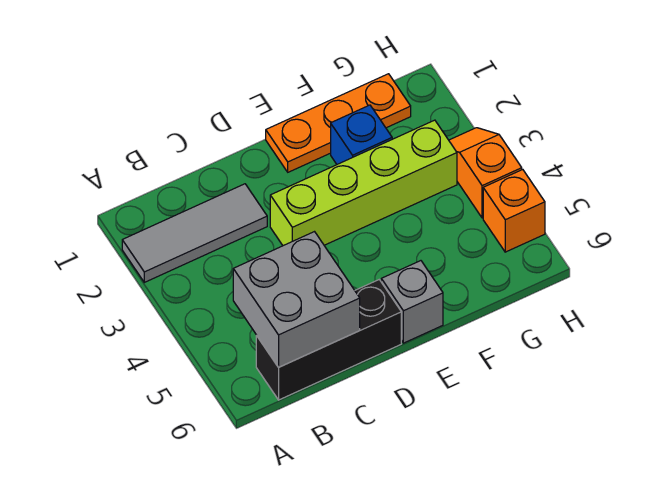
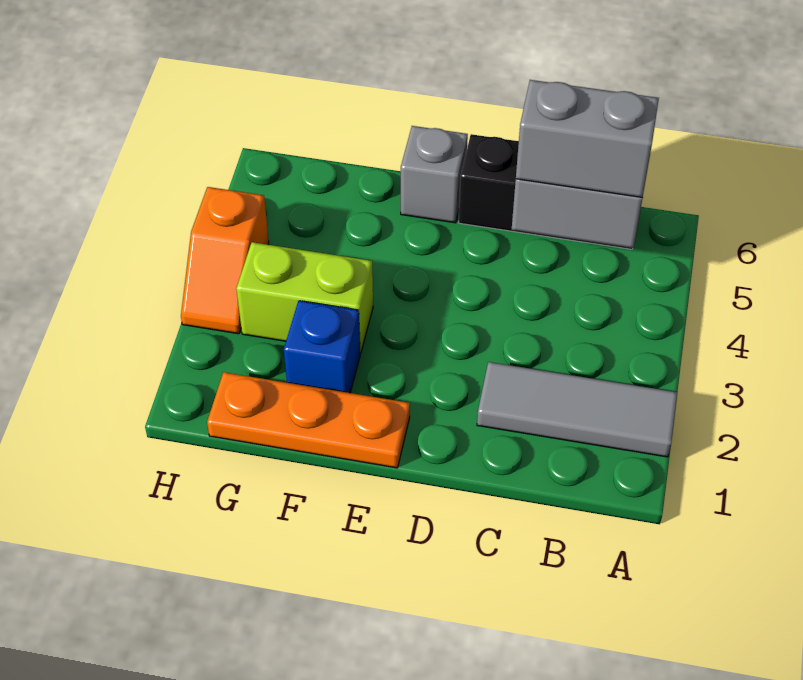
none -> grey 1x2 brick [516,80,659,198]
lime 1x4 brick [270,120,457,246] -> lime 1x2 brick [236,242,373,353]
orange 1x1 brick [483,170,545,252] -> none

